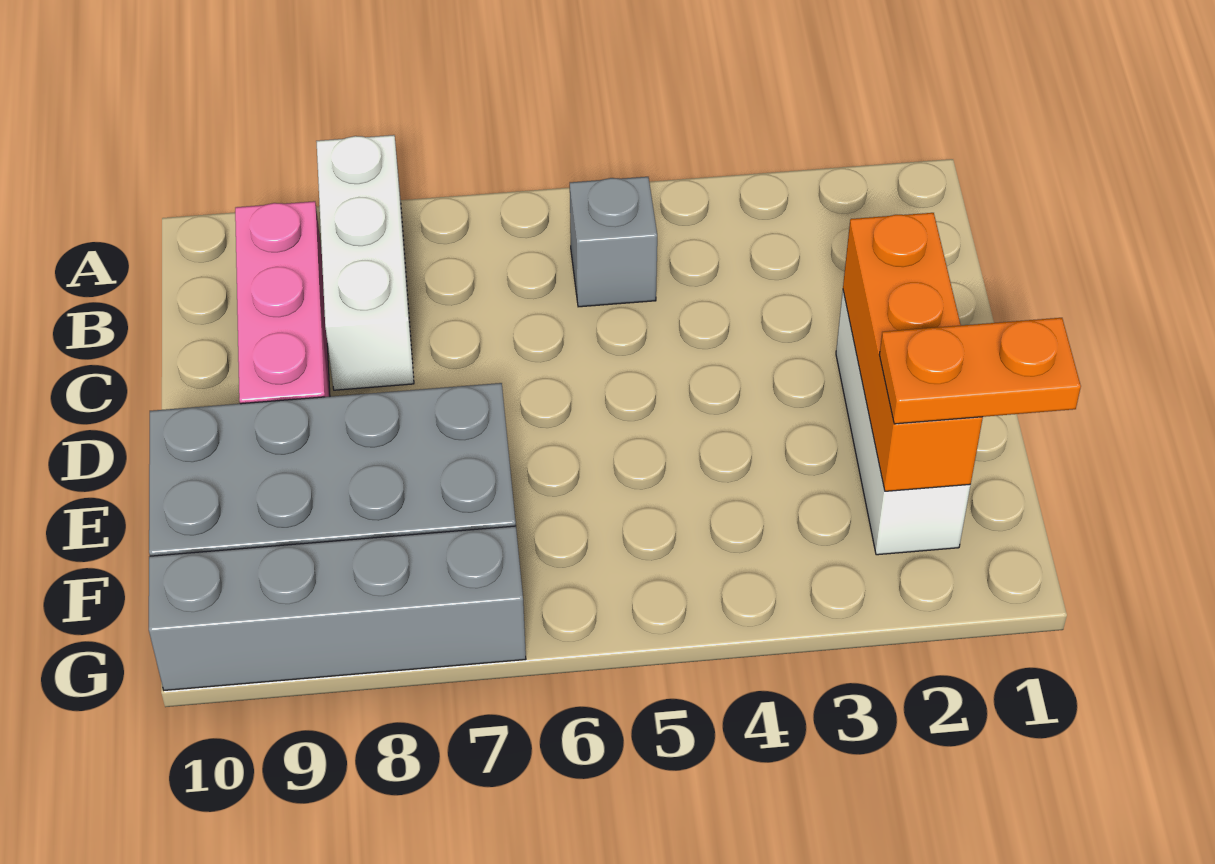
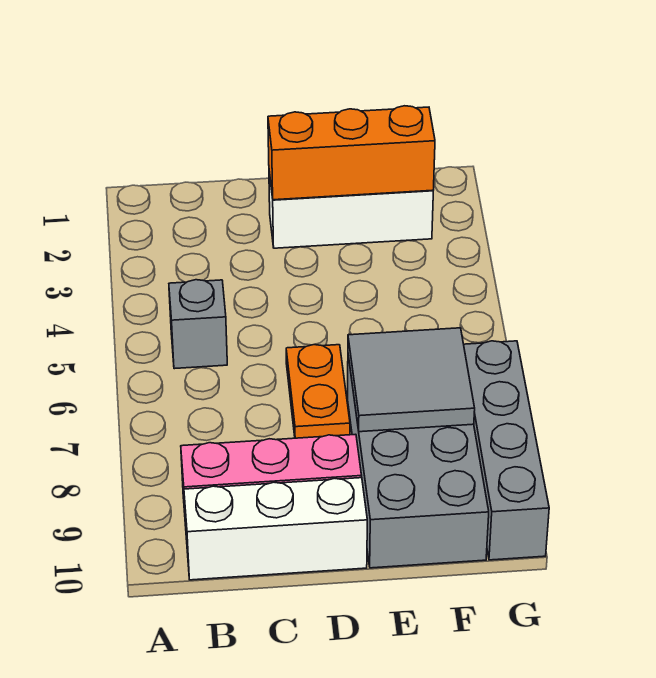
white 1x3 brick [316,135,414,390] -> white 1x3 brick moved to [184,478,367,580]
none -> grey 2x2 tile [348,328,475,432]
orange 1x2 plate [879,318,1081,424] -> orange 1x2 plate moved to [286,345,350,438]

